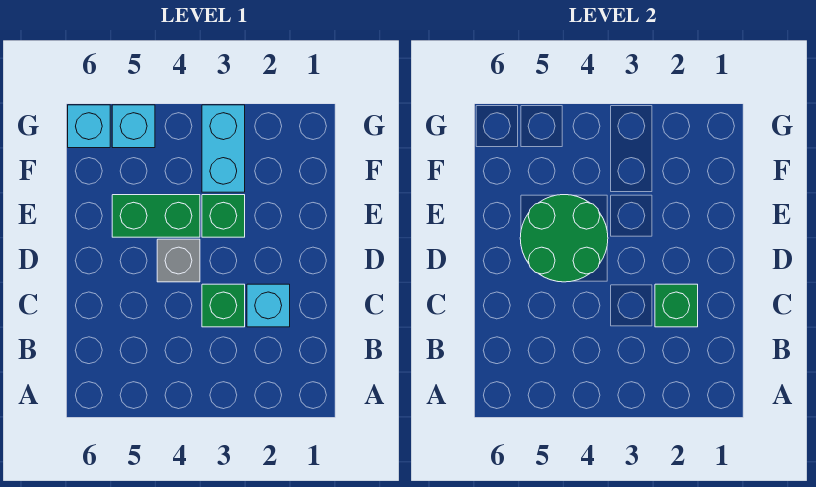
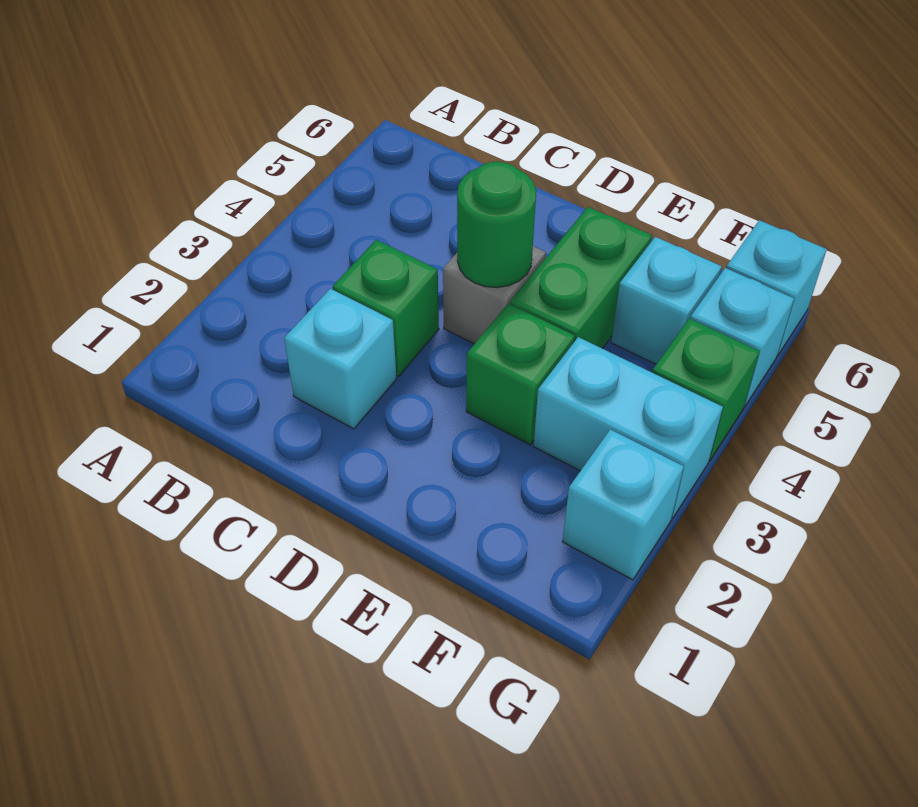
green 1x1 brick [655,284,698,327] -> green 1x1 brick moved to [652,318,760,461]
green 2x2 round brick [520,195,608,282] -> green 1x1 round brick [457,162,536,288]
none -> cyan 1x1 brick [611,237,722,364]
none -> cyan 1x1 brick [562,429,684,580]

